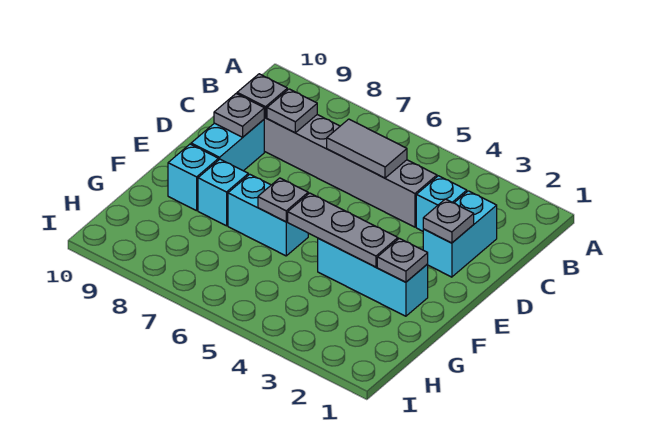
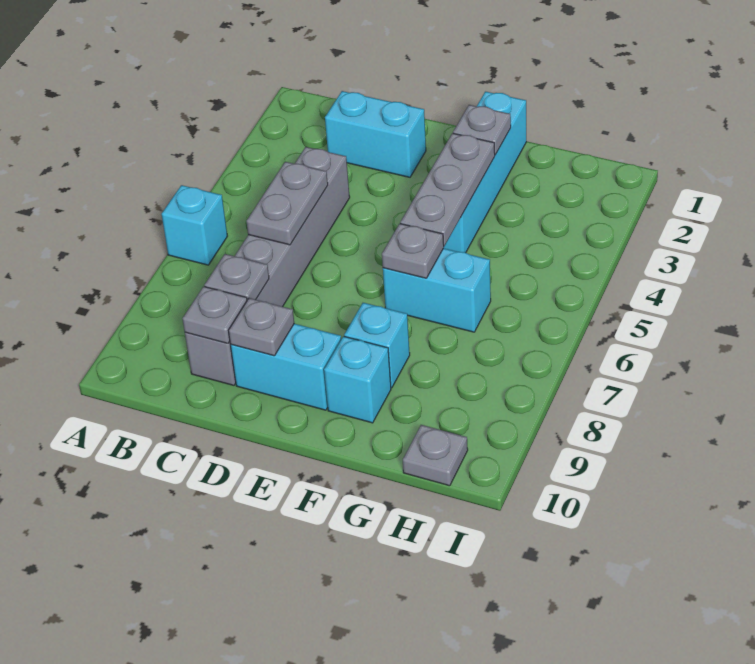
cyan 1x1 brick [416,176,467,231] -> cyan 1x1 brick moved to [162,185,227,265]
grey 1x2 tile [327,119,407,178] -> grey 1x2 plate [246,162,328,245]
grey 1x1 plate [423,199,474,243] -> grey 1x1 plate moved to [403,425,468,486]
cyan 1x3 brick [318,238,428,316] -> cyan 1x4 brick [444,92,526,253]
cyan 1x2 brick [228,174,308,256] -> cyan 1x2 brick turned to [383,248,491,332]

